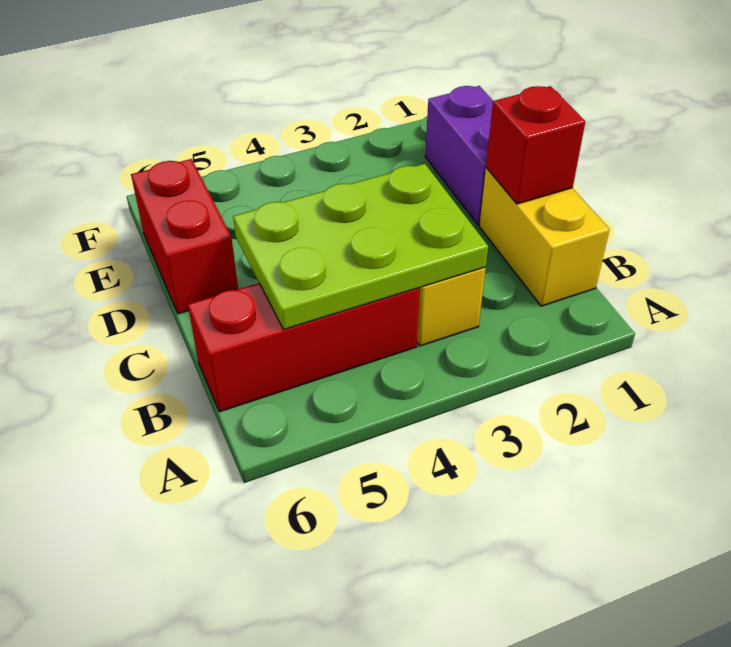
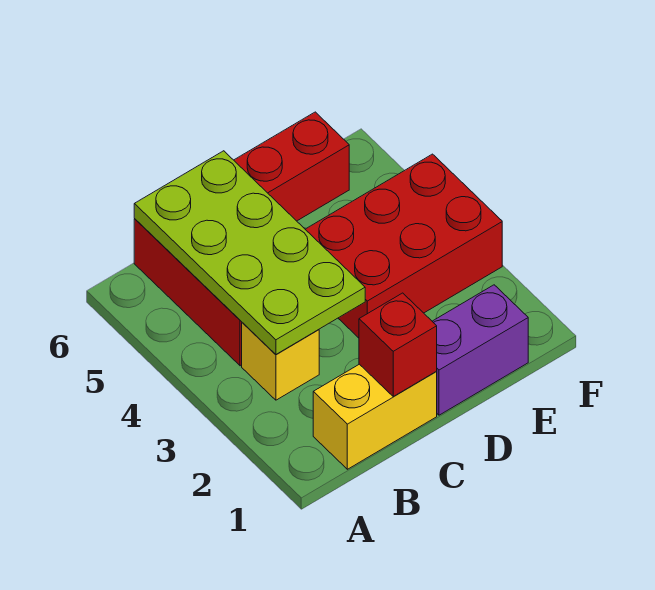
lime 2x3 plate [233,164,488,329] -> lime 2x4 plate [134,151,365,355]
none -> red 2x3 brick [305,154,502,338]

